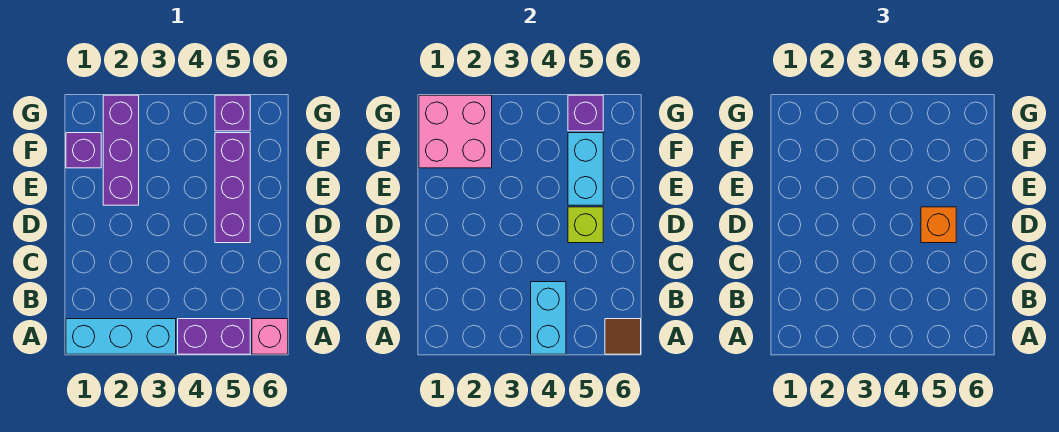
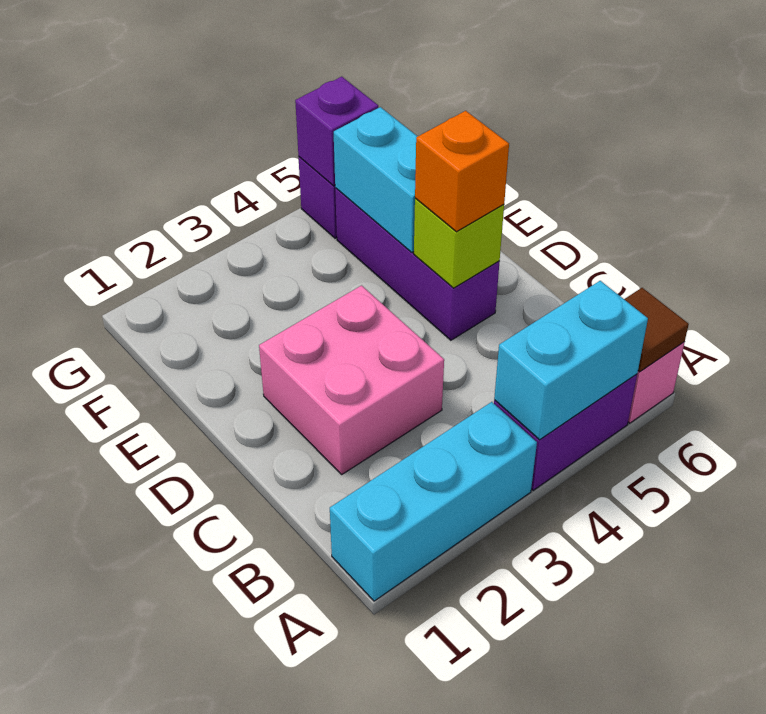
cyan 1x2 brick [531,282,566,354] -> cyan 1x2 brick turned to [494,281,648,440]
purple 1x3 brick [103,95,139,205] -> none
purple 1x1 brick [66,133,101,168] -> none
pink 2x2 brick [419,95,492,168] -> pink 2x2 brick moved to [259,286,444,474]

